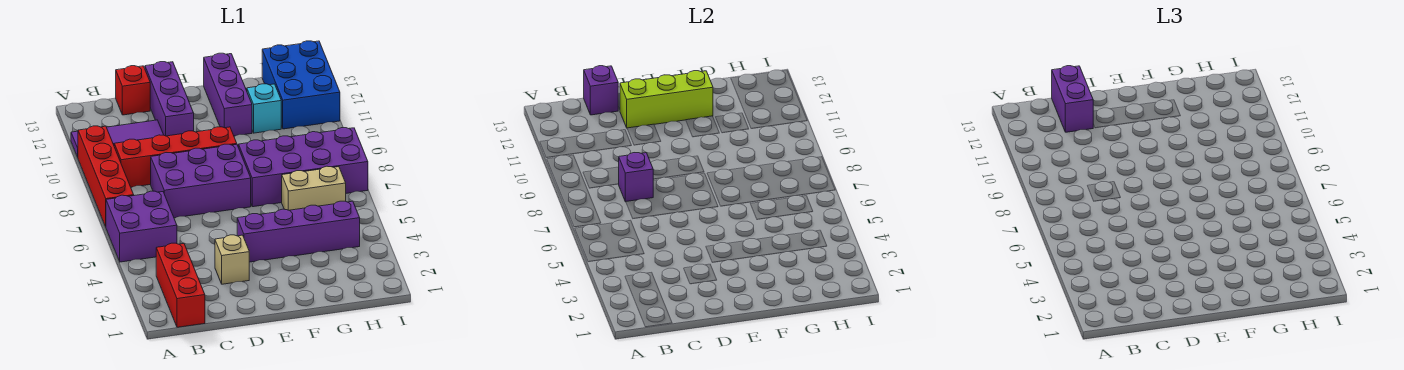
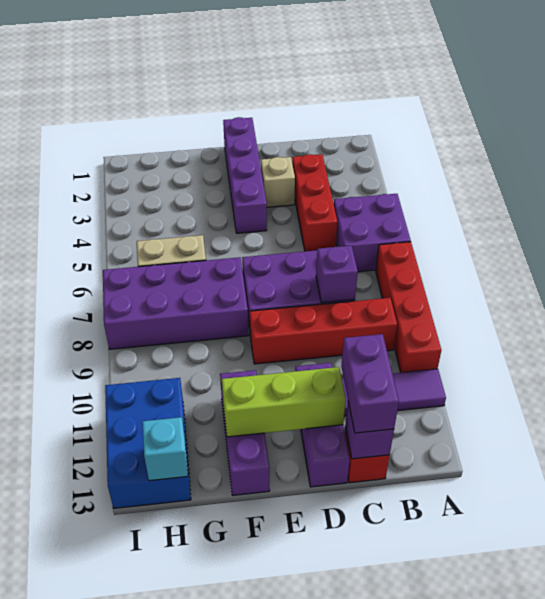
red 1x3 brick [156,243,205,327] -> red 1x3 brick moved to [292,154,338,251]
purple 1x4 brick [237,201,360,262] -> purple 1x4 brick turned to [223,117,267,233]
cyan 1x1 brick [247,84,281,133] -> cyan 1x1 brick moved to [142,417,188,481]

